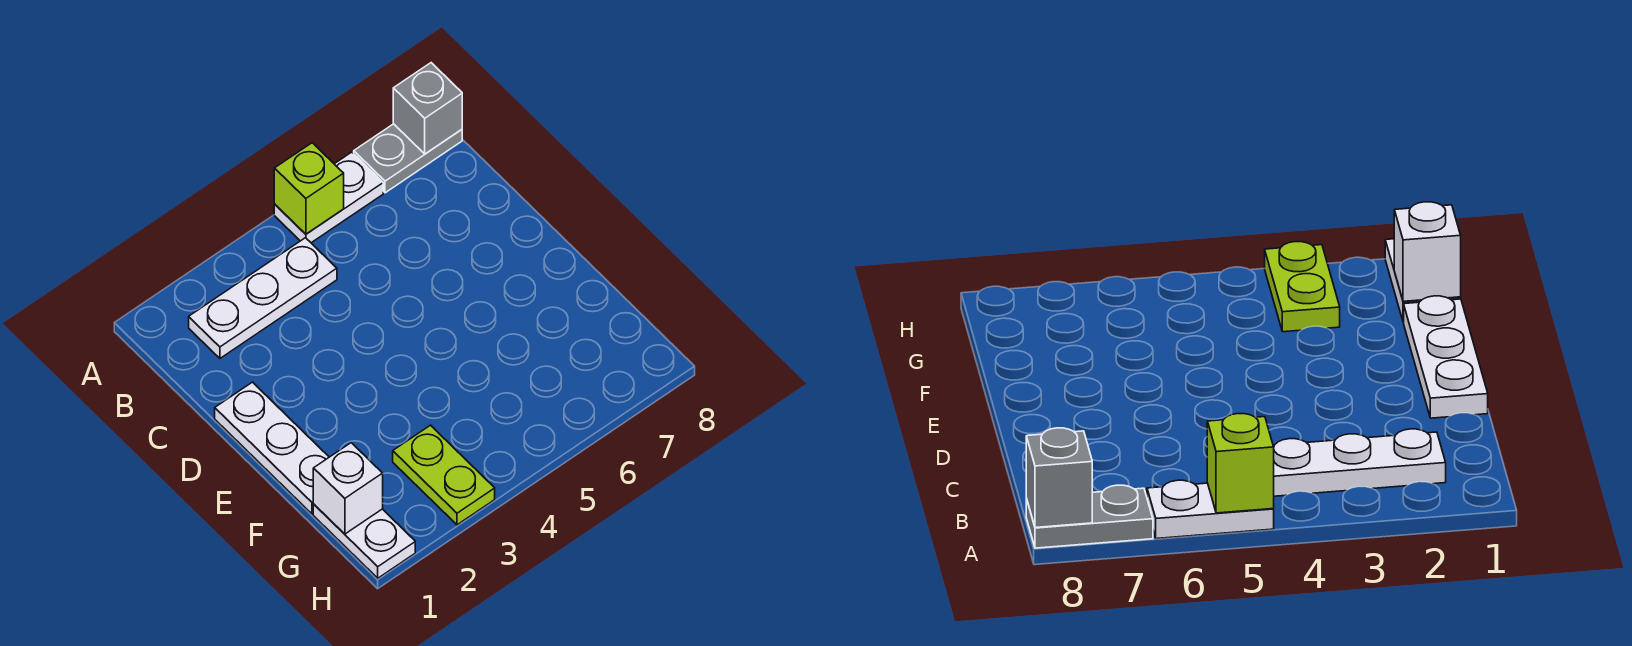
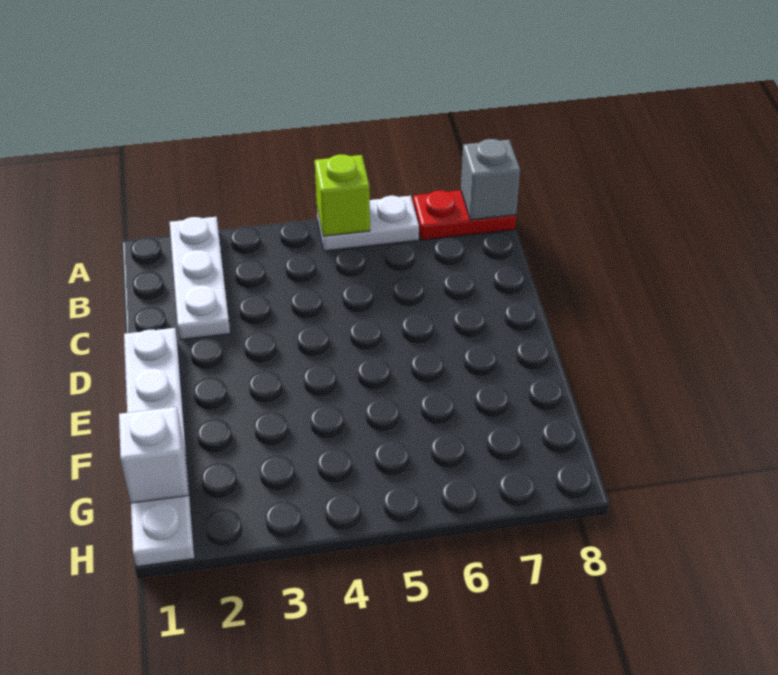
grey 1x2 plate [354,124,462,193] -> red 1x2 plate [413,190,516,240]
white 1x3 plate [189,238,337,358] -> white 1x3 plate turned to [170,217,230,340]
lime 1x2 plate [393,425,495,525] -> none

